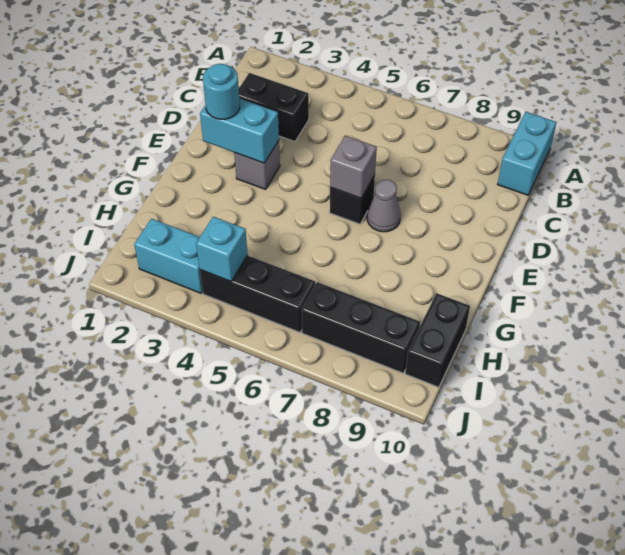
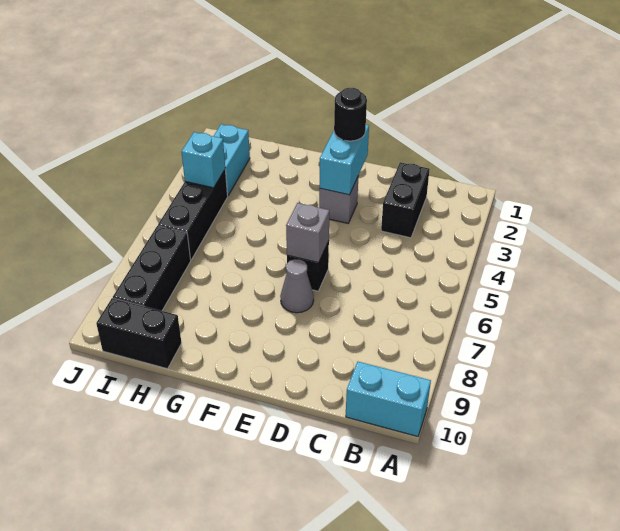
cyan 1x1 round brick [203,64,240,119] -> black 1x1 round brick [334,88,367,141]

